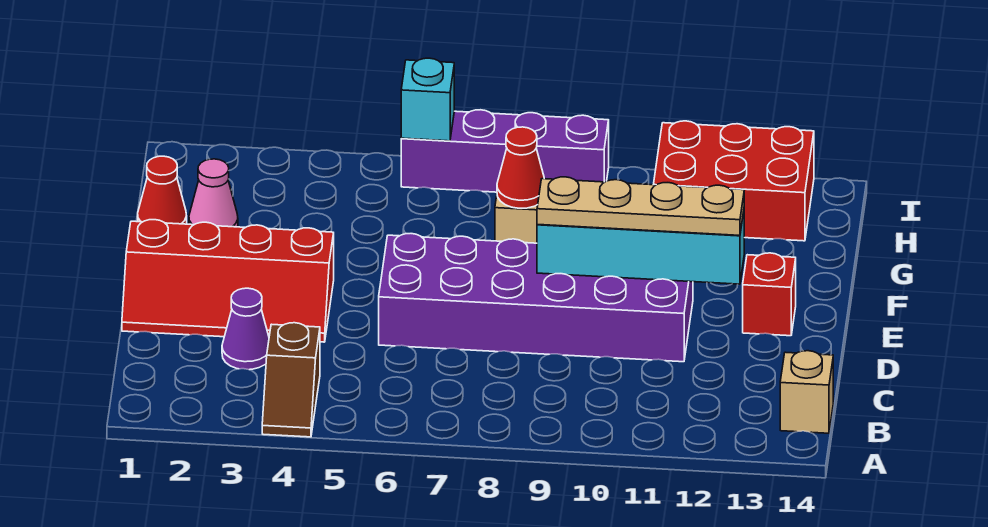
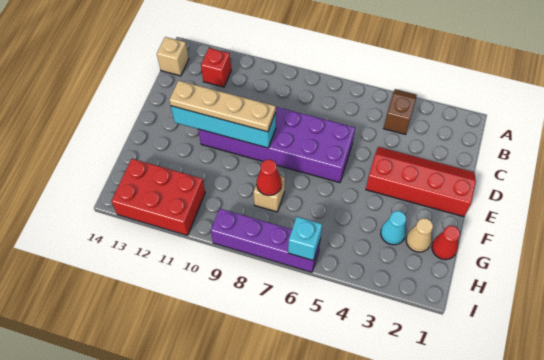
purple 1x1 cone [222,288,269,370] -> none
red 1x1 brick [743,253,796,336] -> red 1x1 brick moved to [201,48,231,87]
pink 1x1 cone [189,159,238,227] -> tan 1x1 cone [406,218,433,252]
none -> cyan 1x1 cone [381,211,406,245]

